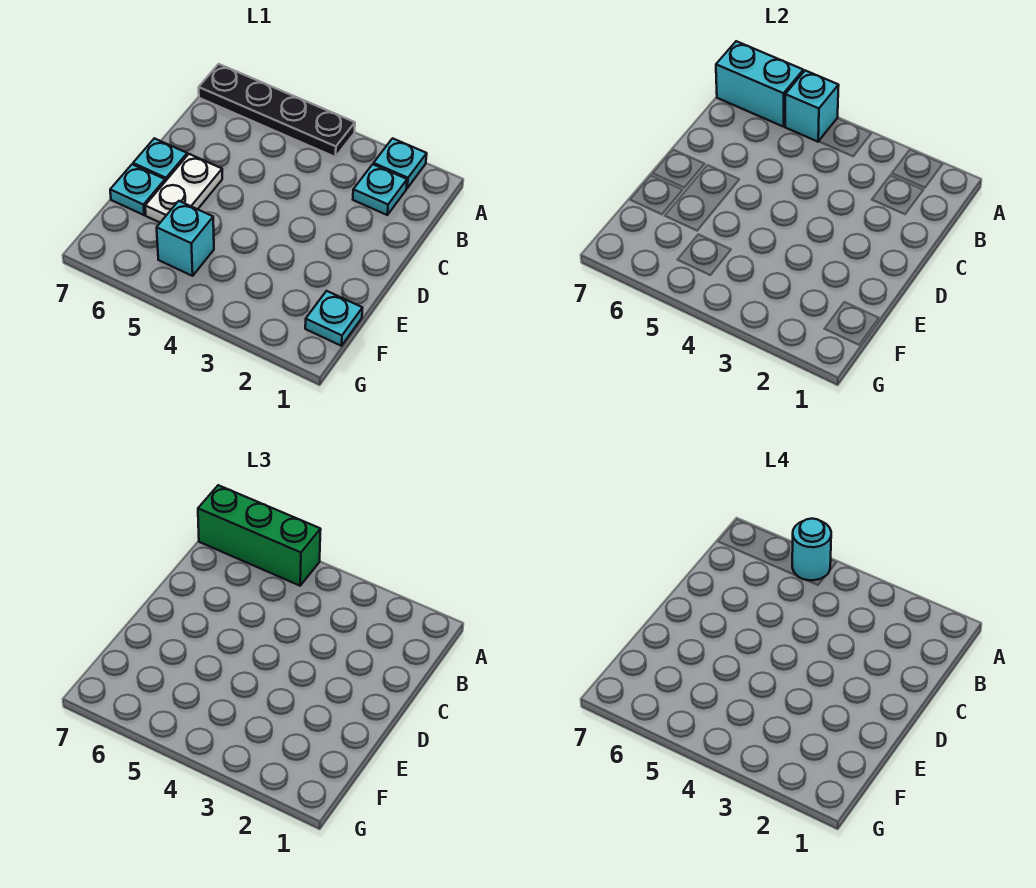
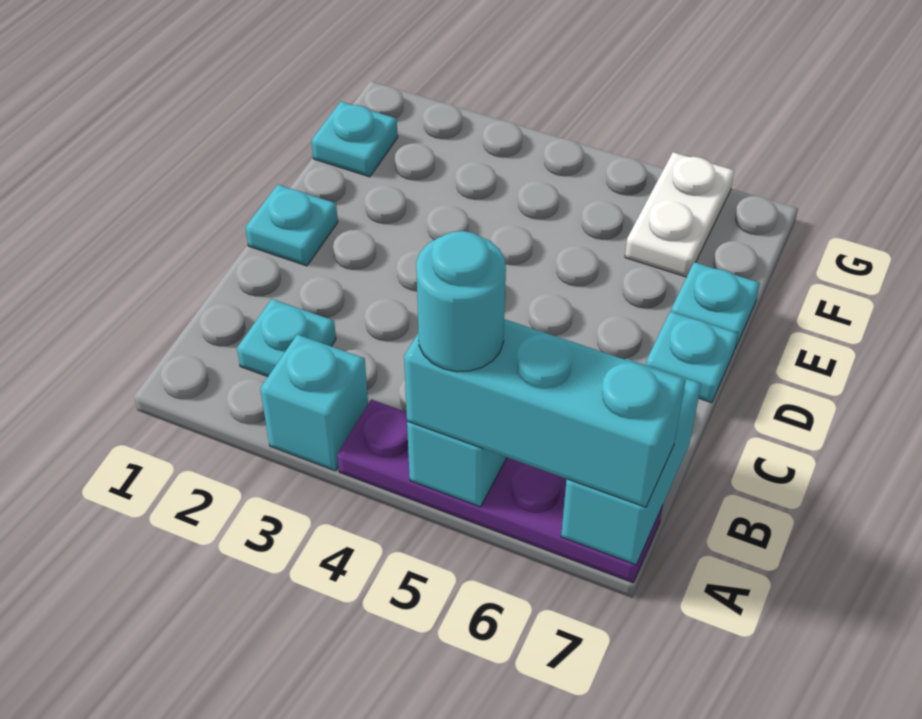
cyan 1x1 plate [373,138,427,188] -> cyan 1x1 plate moved to [245,185,338,266]
black 1x4 plate [199,64,355,157] -> purple 1x4 plate [337,399,663,583]
green 1x3 brick [198,485,321,586] -> cyan 1x3 brick [404,319,686,507]
cyan 1x2 brick [716,41,803,127] -> cyan 1x2 brick turned to [561,359,701,565]
white 1x2 plate [145,154,222,222] -> white 1x2 plate moved to [625,152,734,277]
cyan 1x1 brick [157,201,214,276] -> cyan 1x1 brick moved to [260,335,368,471]

